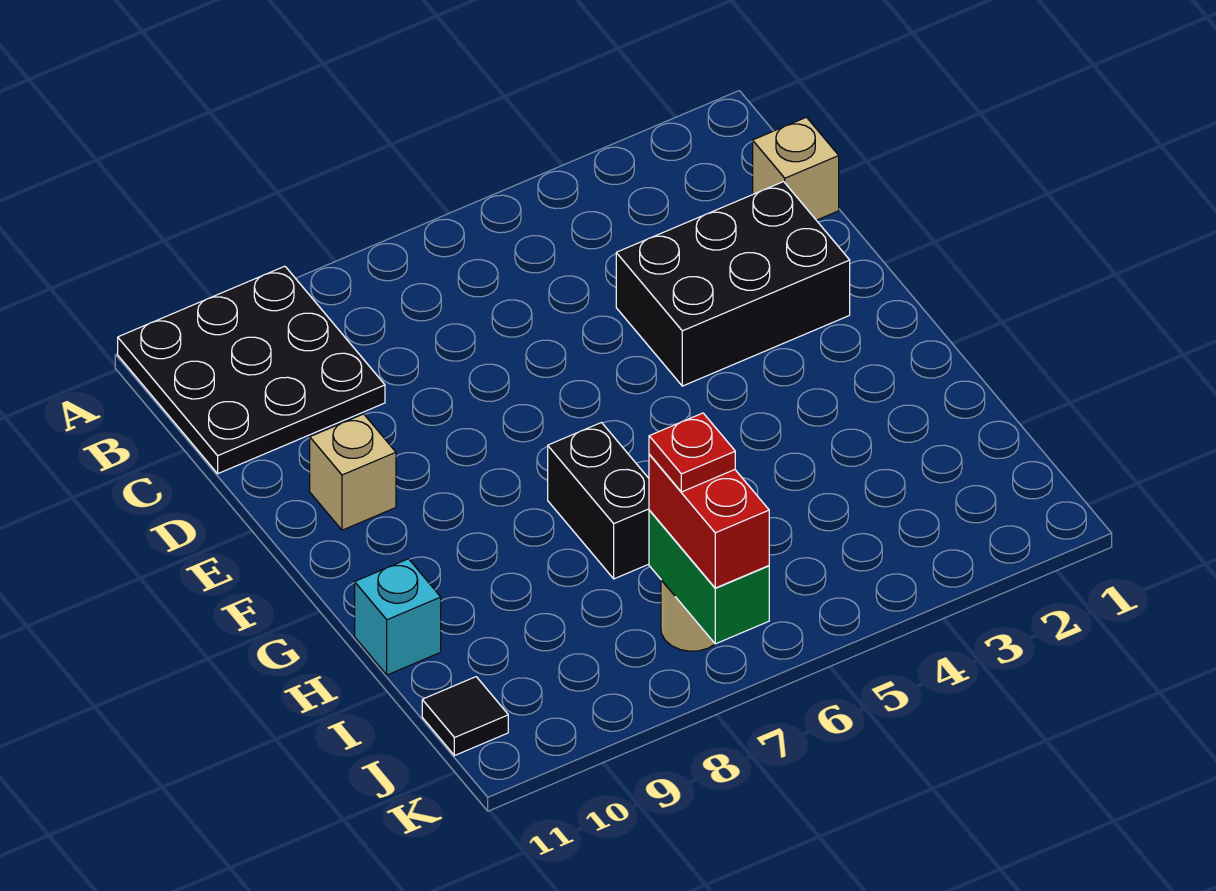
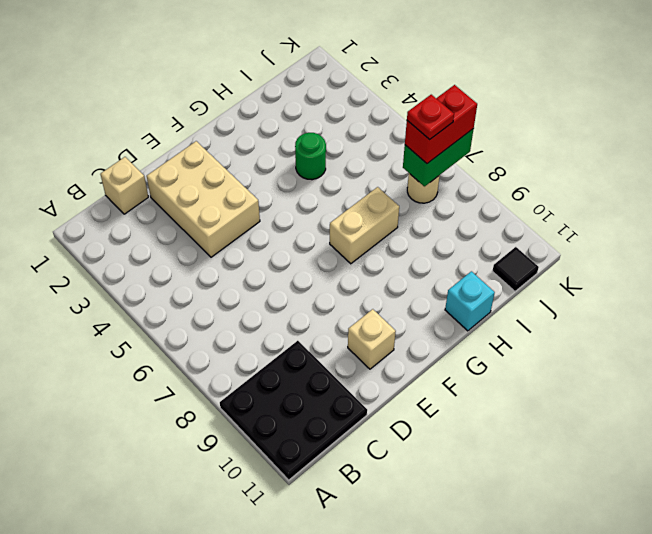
black 2x3 brick [616,182,850,386] -> tan 2x3 brick [147,141,260,257]
black 1x2 brick [548,423,649,579] -> tan 1x2 brick [330,187,399,264]
none -> green 1x1 round brick [295,133,326,180]

